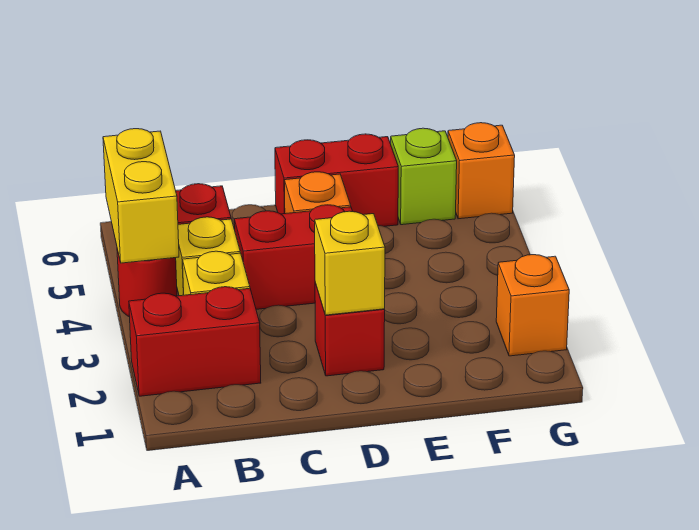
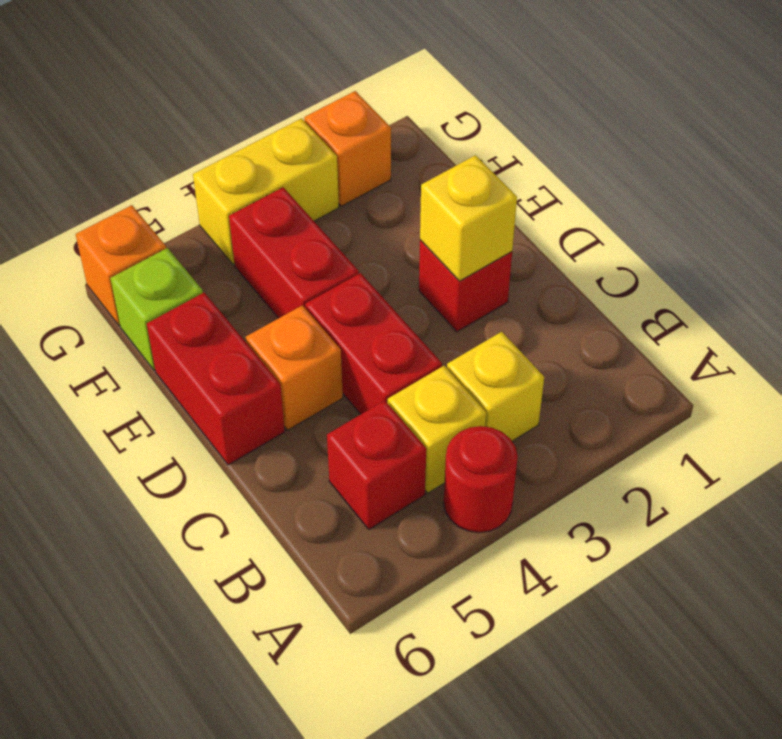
red 1x2 brick [129,287,261,396] -> red 1x2 brick moved to [229,187,359,318]
yellow 1x2 brick [103,129,179,263] -> yellow 1x2 brick moved to [193,119,339,264]

